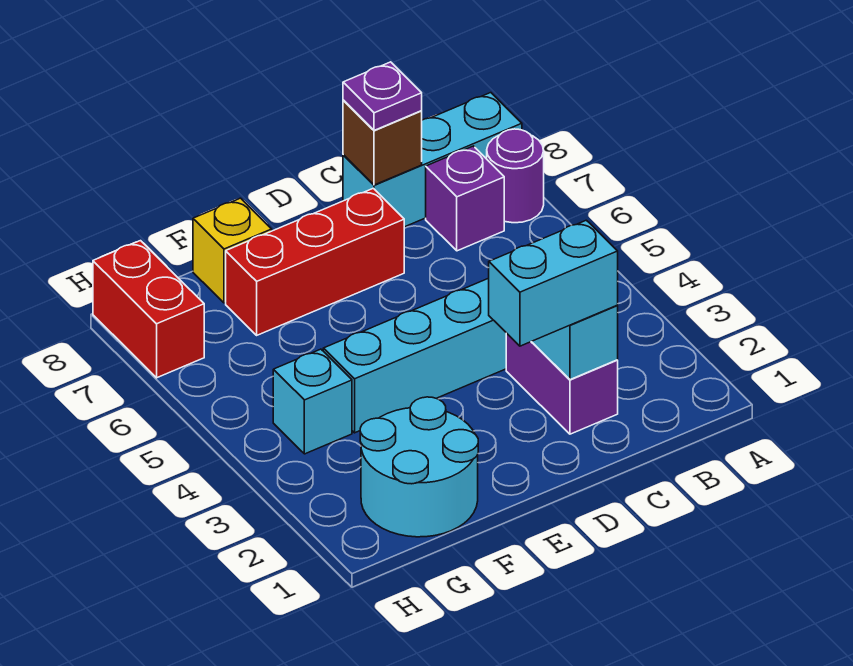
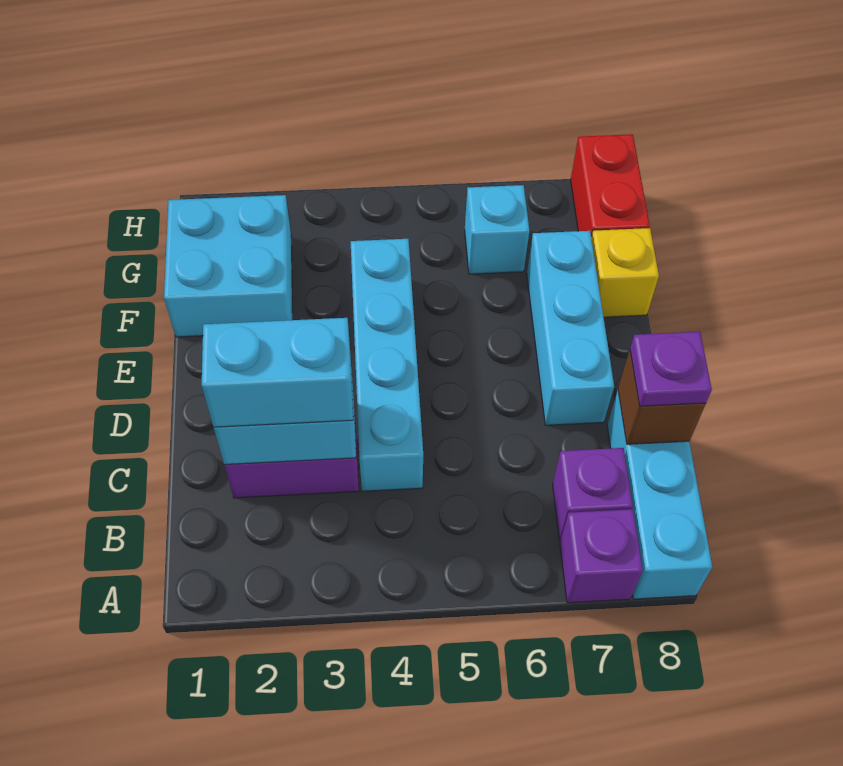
purple 1x1 round brick [487,129,544,223] -> purple 1x1 brick [560,509,643,603]
cyan 1x2 brick [489,220,618,346] -> cyan 1x2 brick turned to [202,318,353,427]
red 1x3 brick [226,188,404,335] -> cyan 1x3 brick [527,231,614,425]
cyan 2x2 round brick [360,397,478,537] -> cyan 2x2 brick [164,195,292,337]
cyan 1x1 brick [273,349,352,454] -> cyan 1x1 brick moved to [465,185,529,274]
red 1x2 brick [93,241,204,378] -> red 1x2 brick turned to [571,134,650,237]

